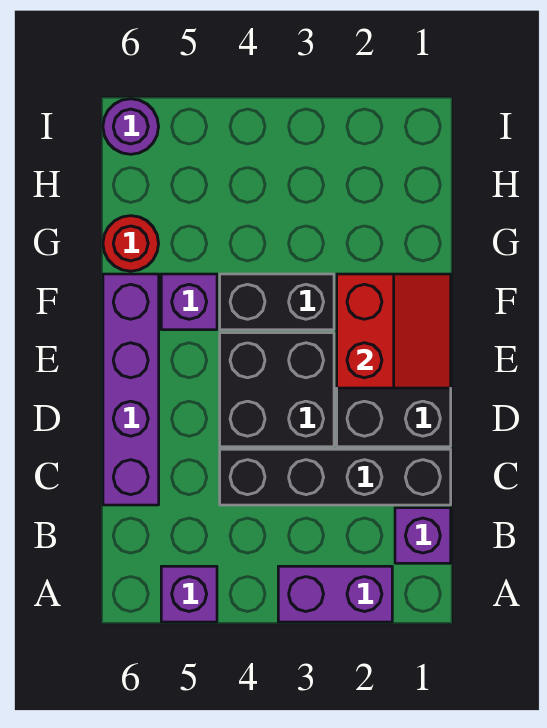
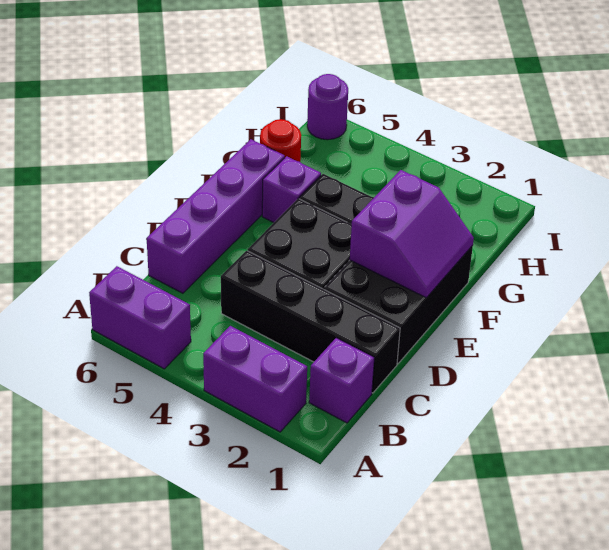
purple 1x1 brick [161,566,217,622] -> purple 1x2 brick [89,266,191,369]
red 2x2 slope [337,274,451,388] -> purple 2x2 slope [350,170,474,298]

